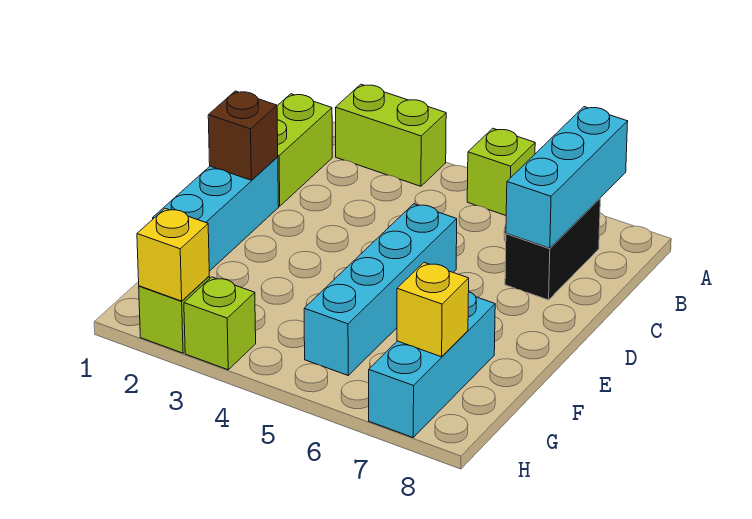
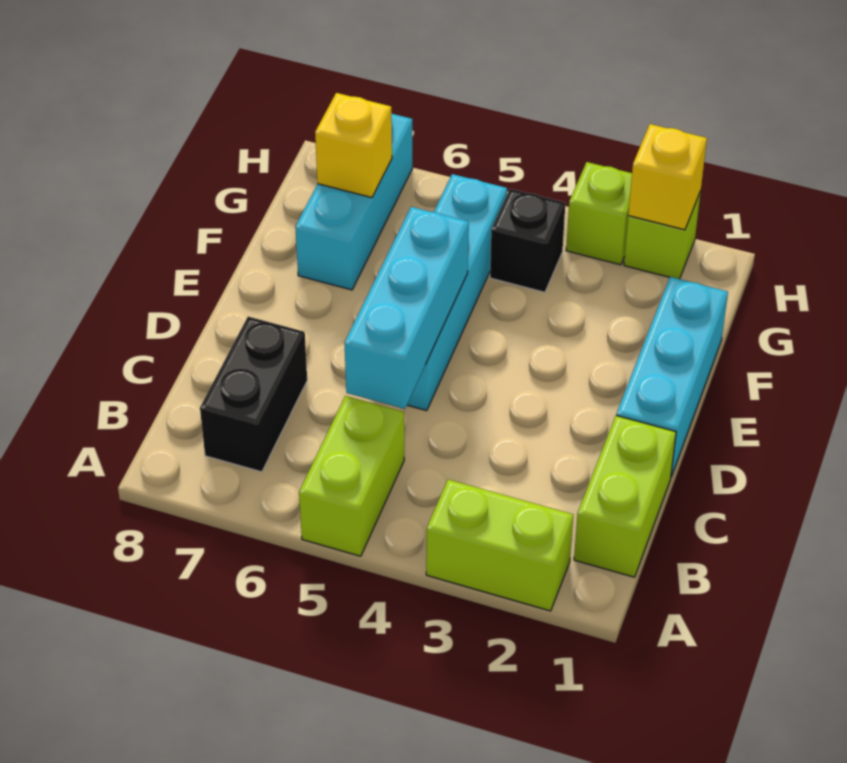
lime 1x1 brick [467,128,535,215] -> lime 1x2 brick [299,396,404,556]
cyan 1x3 brick [506,107,628,248] -> cyan 1x3 brick moved to [345,207,469,409]
brown 1x1 brick [208,91,278,180] -> none
none -> black 1x1 brick [490,189,565,292]

